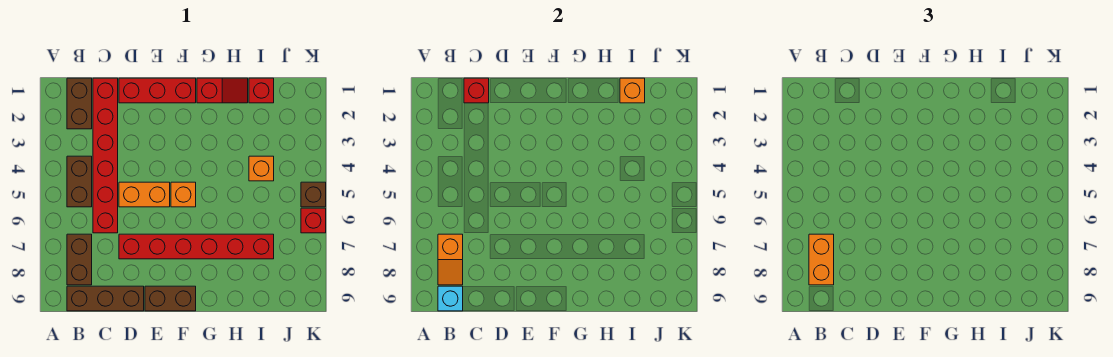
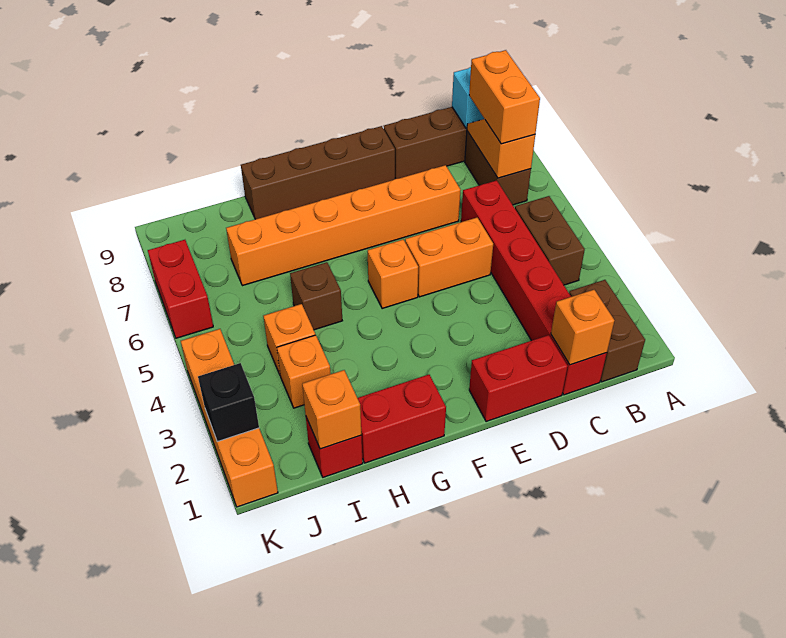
red 1x1 brick [464,78,489,103] -> orange 1x1 brick [551,290,614,365]
red 1x3 brick [119,78,196,103] -> red 1x2 brick [469,335,568,422]
red 1x6 brick [119,234,274,259] -> orange 1x6 brick [226,165,460,286]
brown 1x2 brick [145,286,196,311] -> brown 1x4 brick [241,126,395,219]
red 1x2 slope [197,78,248,103] -> red 1x2 brick [358,375,446,463]
none -> orange 1x1 brick [277,335,331,408]
none -> orange 1x4 brick [181,329,278,507]
none -> black 1x1 brick [198,363,259,442]
brown 1x1 brick [301,182,326,207] -> brown 1x1 brick moved to [290,262,342,330]
red 1x1 brick [301,208,326,233] -> red 1x2 brick [148,240,213,338]

